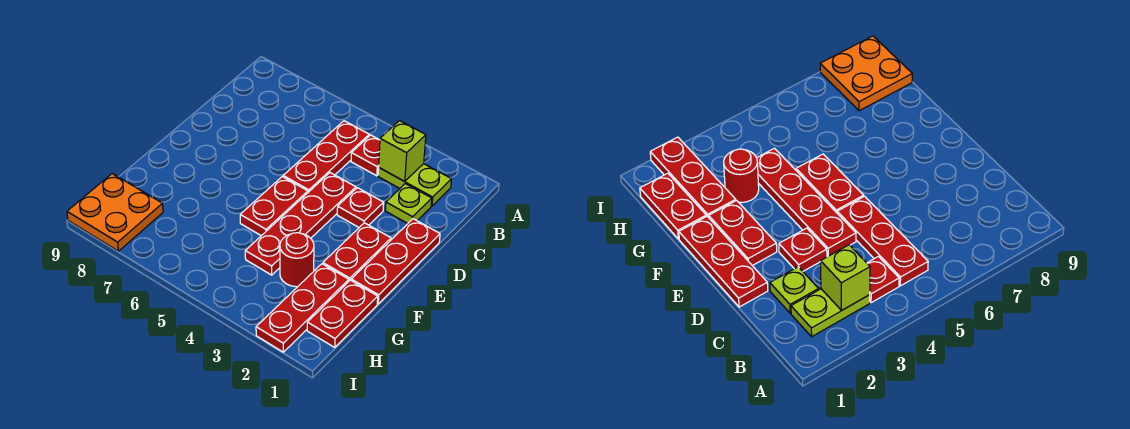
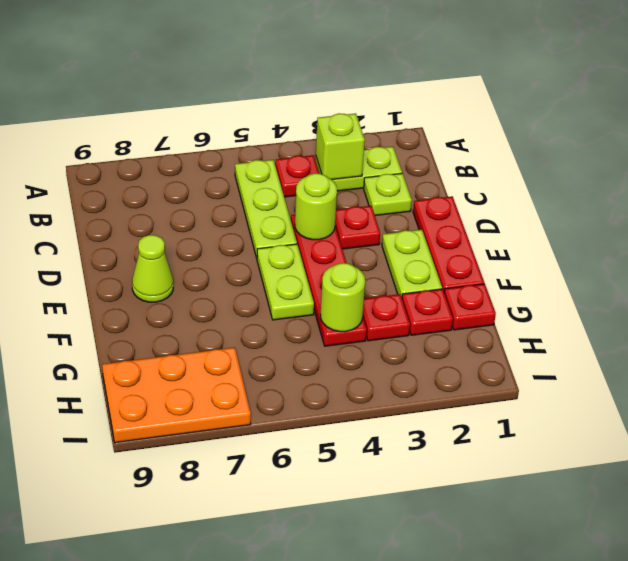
red 1x3 plate [283,121,369,192] -> lime 1x3 plate [235,160,297,258]
none -> lime 1x1 round brick [295,173,337,240]
red 1x2 plate [323,223,391,281] -> lime 1x2 plate [382,230,442,298]
red 1x2 plate [240,177,308,236] -> lime 1x2 plate [257,244,314,320]
none -> lime 1x1 cone [132,235,173,302]
red 1x2 plate [307,280,378,348] -> red 1x1 plate [444,284,496,330]
red 1x3 plate [256,264,349,352] -> red 1x1 plate [402,289,453,335]
red 1x1 round brick [280,233,314,287] -> red 1x1 plate [363,294,410,341]
none -> lime 1x1 round brick [321,263,365,332]
orange 2x2 plate [67,174,163,251] -> orange 2x3 plate [102,347,251,443]

